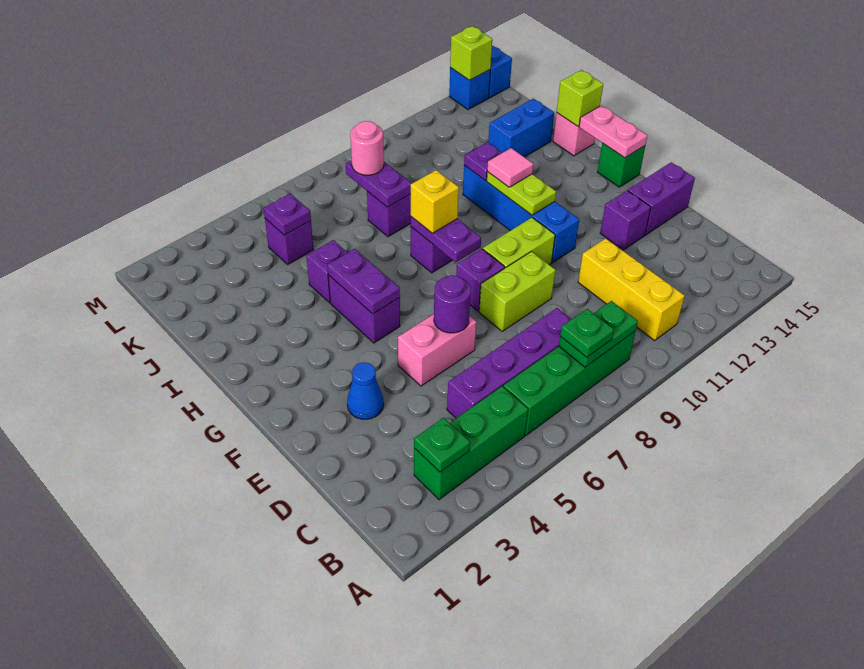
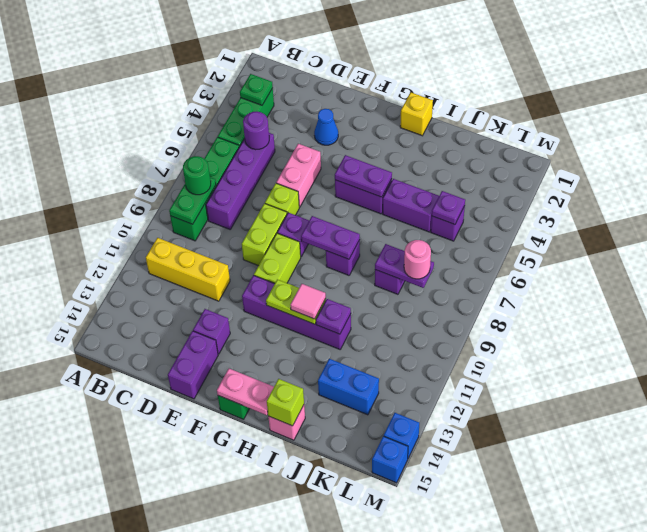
green 1x1 plate [560,309,614,357] -> green 1x1 round brick [183,156,211,195]
purple 1x1 round brick [434,275,471,333] -> purple 1x1 round brick moved to [243,111,269,150]
blue 1x4 brick [463,165,579,263] -> purple 1x4 brick [242,275,351,349]
yellow 1x1 brick [411,170,459,233] -> yellow 1x1 brick moved to [400,93,433,136]
purple 1x1 brick [307,240,348,303] -> purple 1x2 brick [383,179,439,232]
blue 1x2 brick [488,99,554,157] -> blue 1x2 brick turned to [318,359,379,415]
lime 1x1 brick [450,26,492,80] -> lime 1x1 brick moved to [265,183,299,215]

